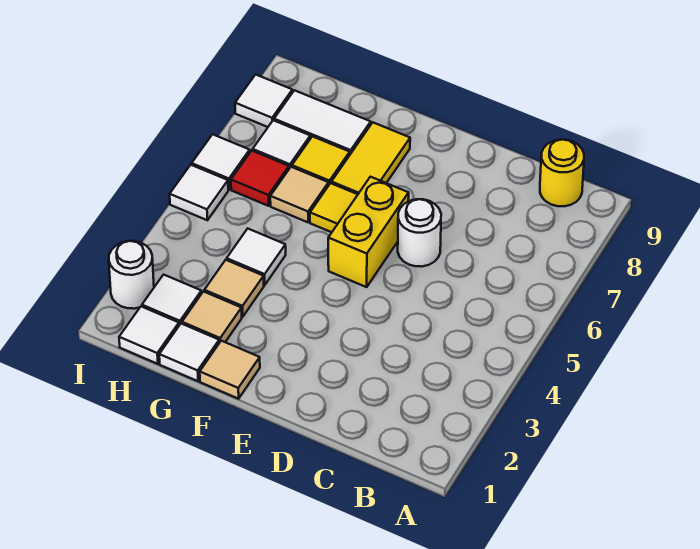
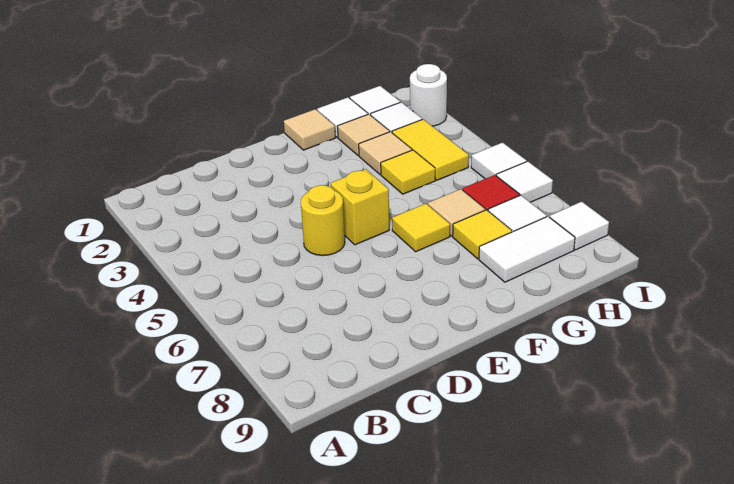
yellow 1x1 round brick [540,139,584,206] -> yellow 1x1 round brick moved to [301,185,345,256]
white 1x1 round brick [398,199,441,267] -> none
yellow 1x2 brick [328,177,409,287] -> yellow 1x1 brick [331,169,389,245]
yellow 1x2 tile [331,123,410,194] -> yellow 1x2 tile moved to [392,119,469,180]
white 1x1 tile [227,229,286,285] -> yellow 1x1 tile [381,150,435,194]

